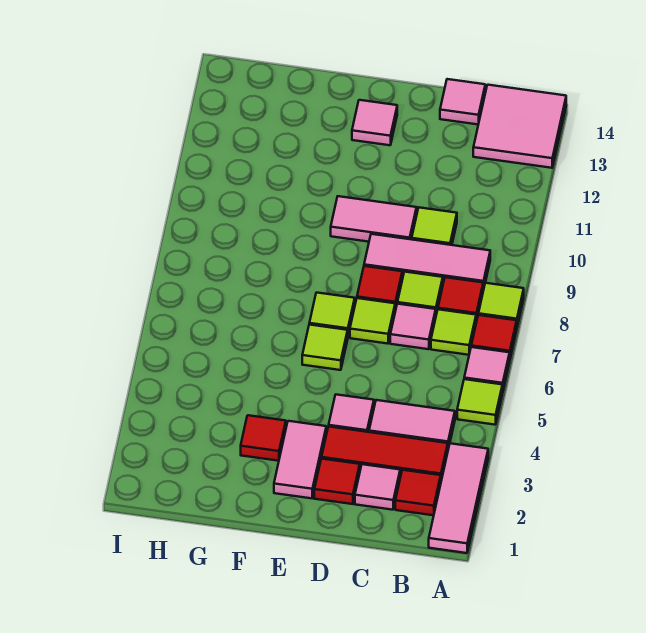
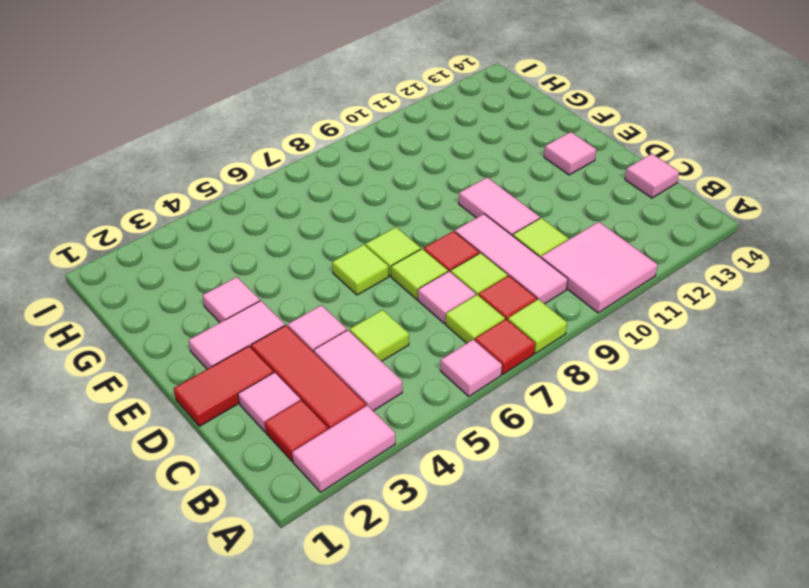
pink 1x3 tile [429,443,488,553] -> pink 1x2 tile [292,405,395,492]
lime 1x1 tile [457,379,503,425] -> lime 1x1 tile moved to [350,310,409,361]
pink 2x2 tile [473,85,566,168] -> pink 2x2 tile moved to [541,222,658,313]
red 1x1 tile [314,458,360,504] -> red 1x2 tile [174,346,274,426]
red 1x1 tile [241,415,286,461] -> pink 1x1 tile [203,277,260,322]

